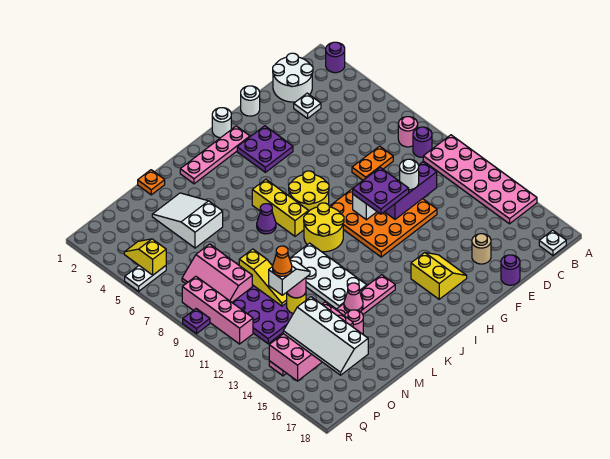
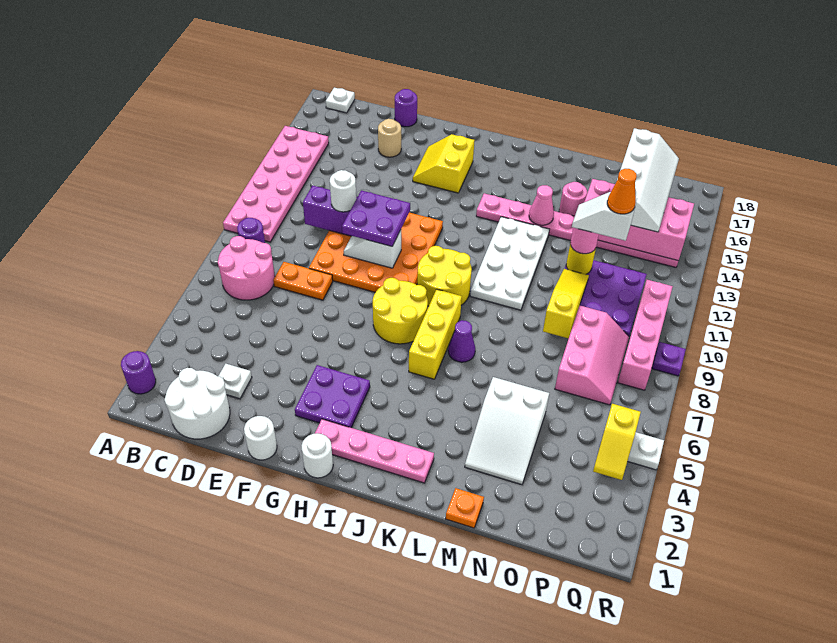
pink 1x1 round brick [398,117,418,147] -> pink 2x2 round brick [218,236,275,300]

